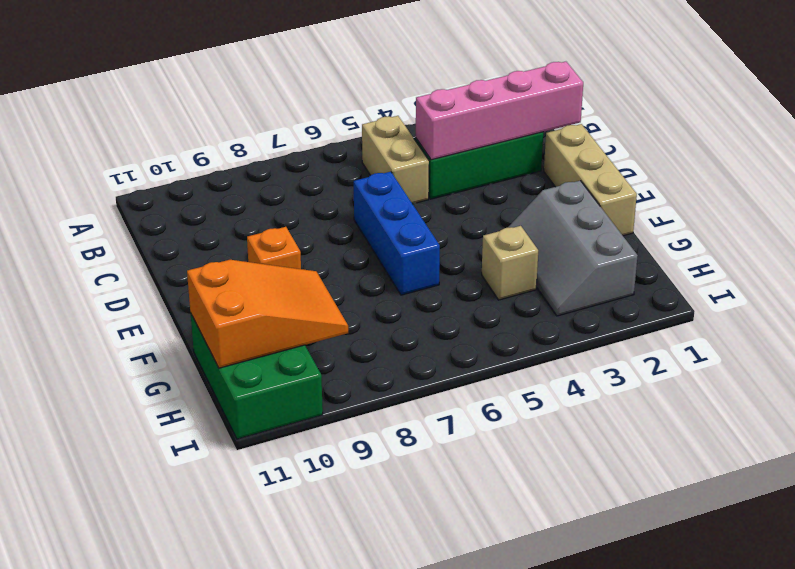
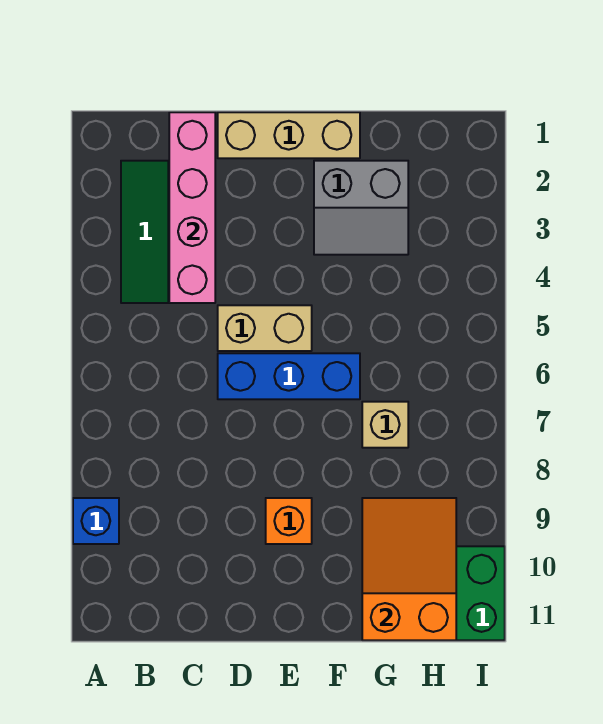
none -> blue 1x1 brick [73,498,119,544]
tan 1x2 brick [362,116,429,204] -> tan 1x2 brick moved to [218,305,312,351]
grey 2x3 slope [508,181,638,316] -> grey 2x2 slope [314,161,408,255]
tan 1x1 brick [482,226,538,300] -> tan 1x1 brick moved to [362,402,408,448]

